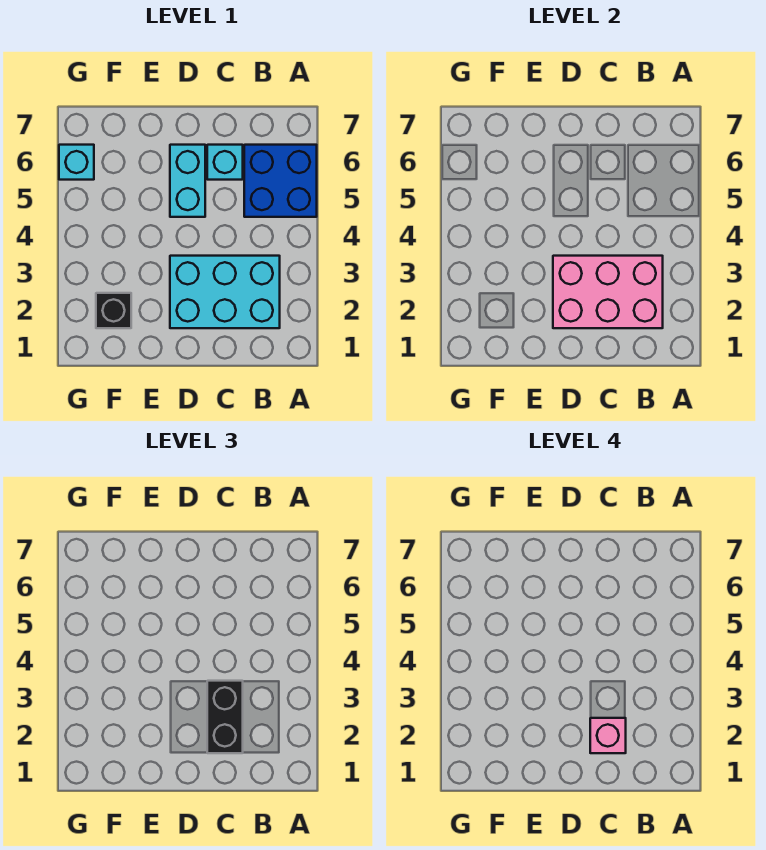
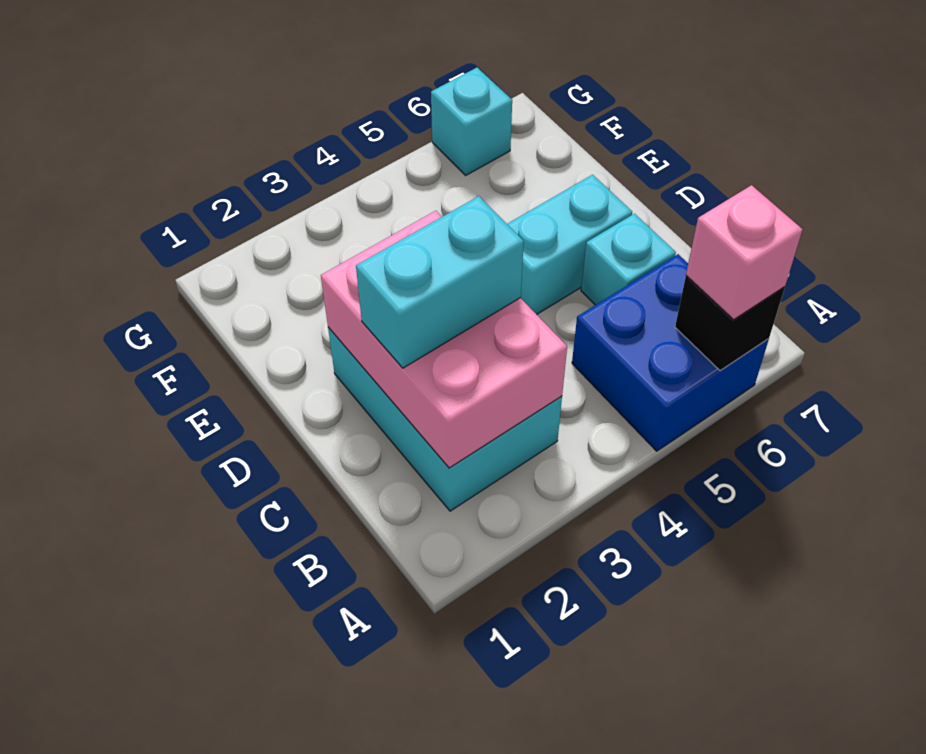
black 1x2 brick [207,681,243,753] -> cyan 1x2 brick [356,196,524,368]
pink 1x1 brick [590,718,626,753] -> pink 1x1 brick moved to [686,185,803,319]
black 1x1 brick [96,293,131,328] -> black 1x1 brick moved to [675,276,785,371]

